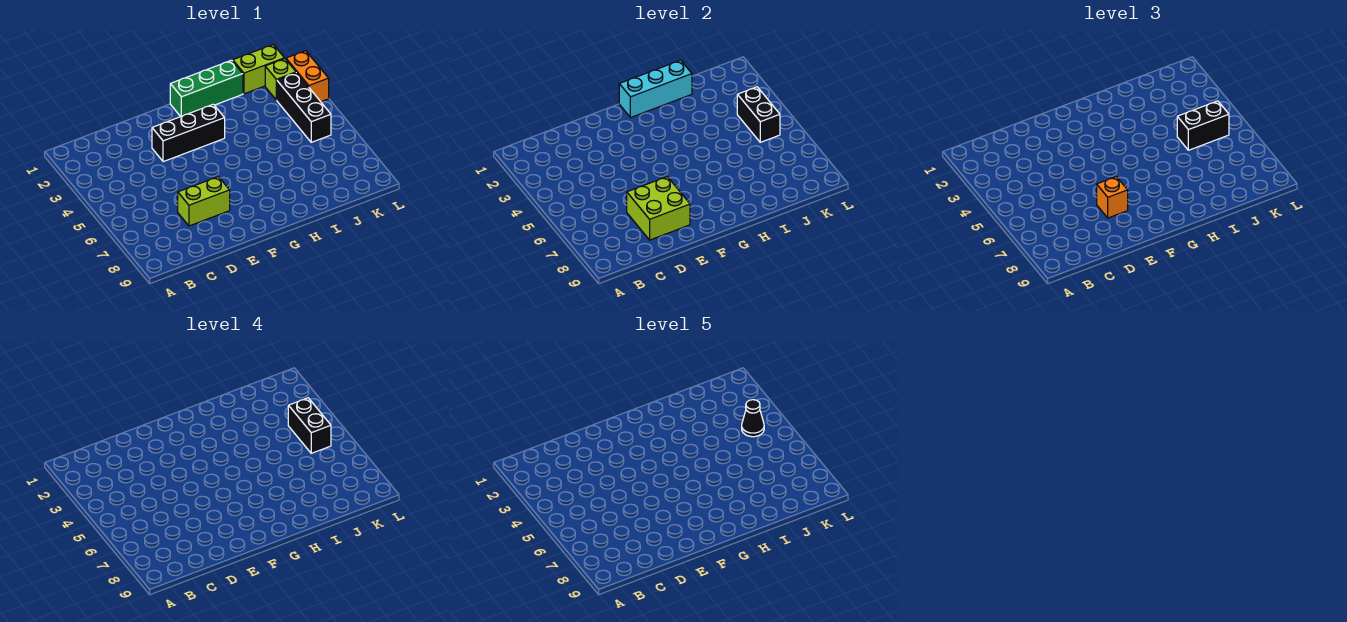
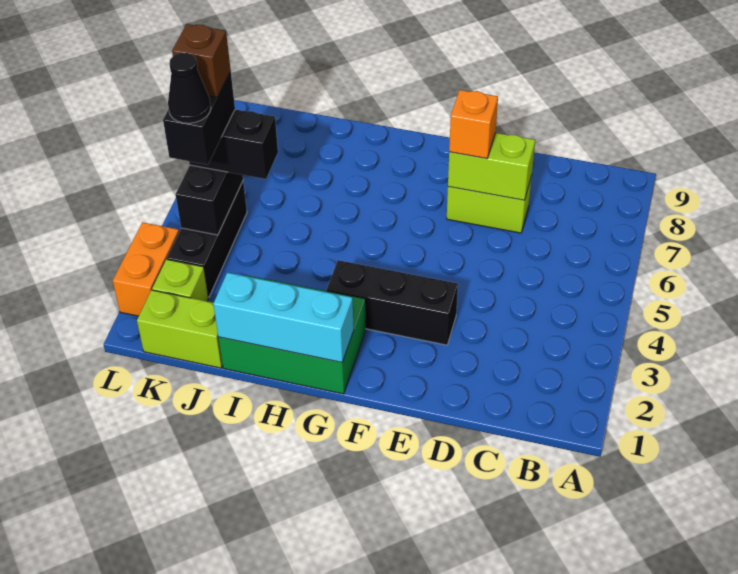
lime 2x2 brick [627,177,690,240] -> lime 1x2 brick [448,133,535,200]
green 1x3 brick [170,60,243,117] -> green 2x3 brick [219,275,366,394]
none -> brown 1x1 brick [172,24,231,97]

